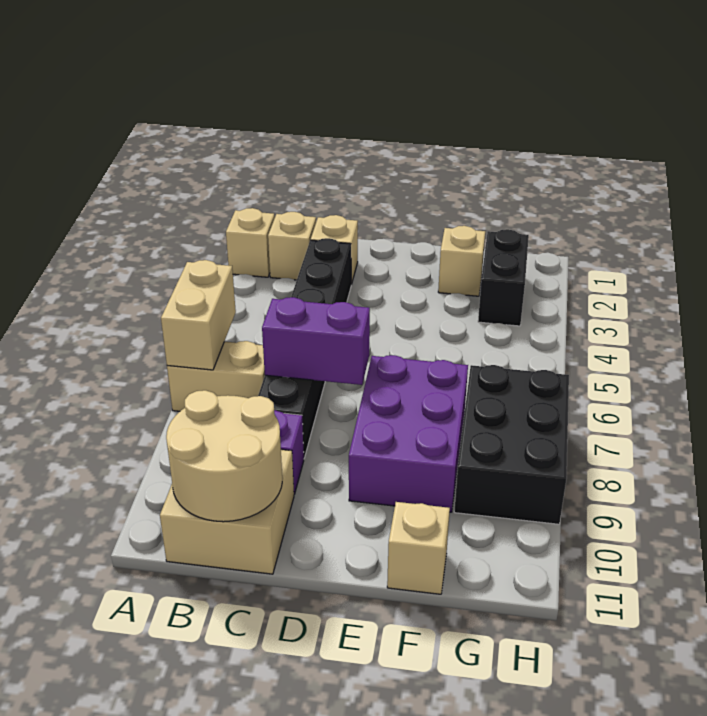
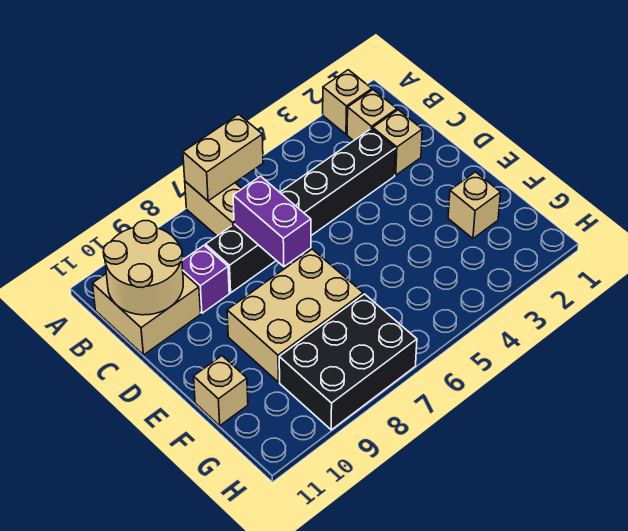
purple 2x3 brick [349,355,468,512] -> tan 2x3 brick [227,249,363,382]
black 1x2 brick [478,229,529,326] -> none

